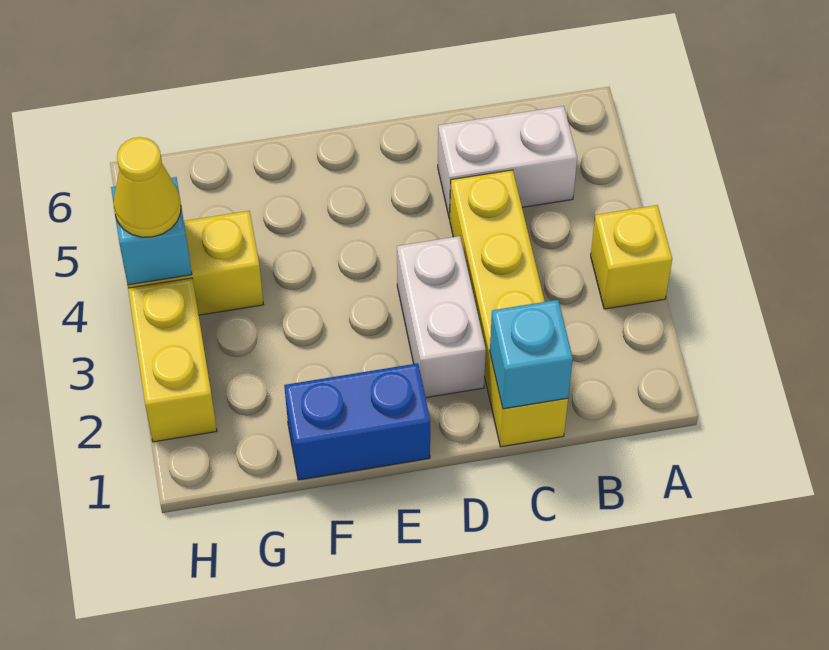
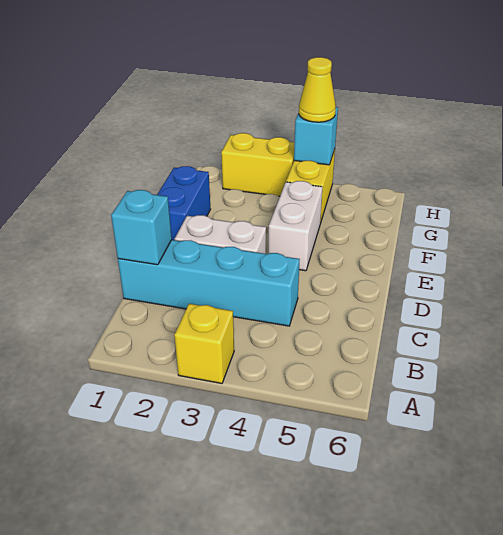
white 1x2 brick [438,106,577,219] -> white 1x2 brick moved to [268,181,323,271]
yellow 1x4 brick [450,170,568,447] -> cyan 1x4 brick [118,240,300,326]

